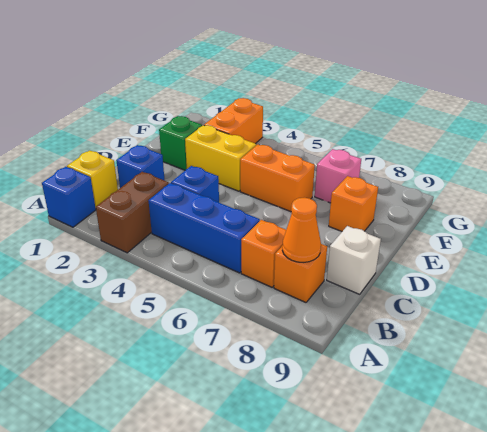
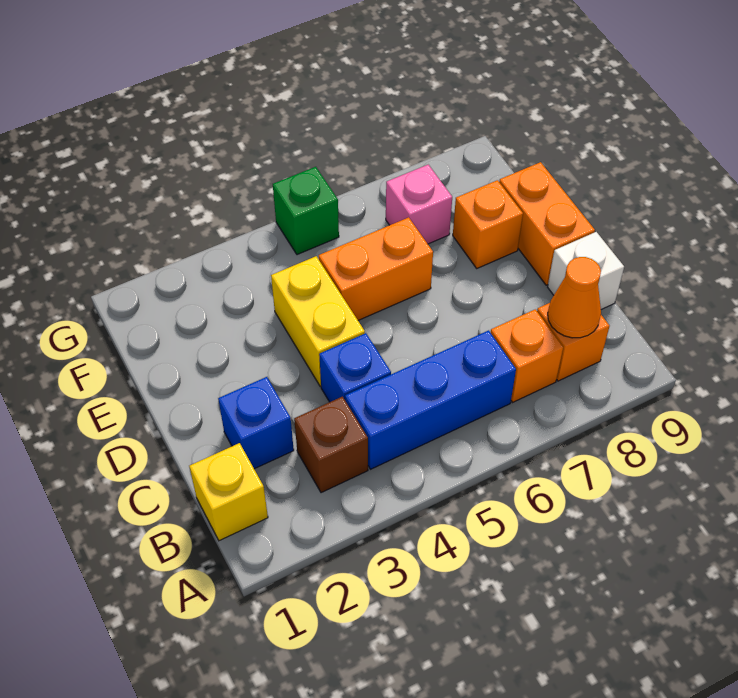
blue 1x1 brick [42,167,96,227] -> none
brown 1x2 brick [96,172,169,253] -> brown 1x1 brick [294,397,368,493]
green 1x1 brick [159,116,202,170] -> green 1x1 brick moved to [273,167,339,255]
yellow 1x2 brick [185,125,256,191] -> yellow 1x2 brick turned to [271,256,365,387]
orange 1x2 brick [204,98,263,144] -> orange 1x2 brick moved to [499,162,595,285]

